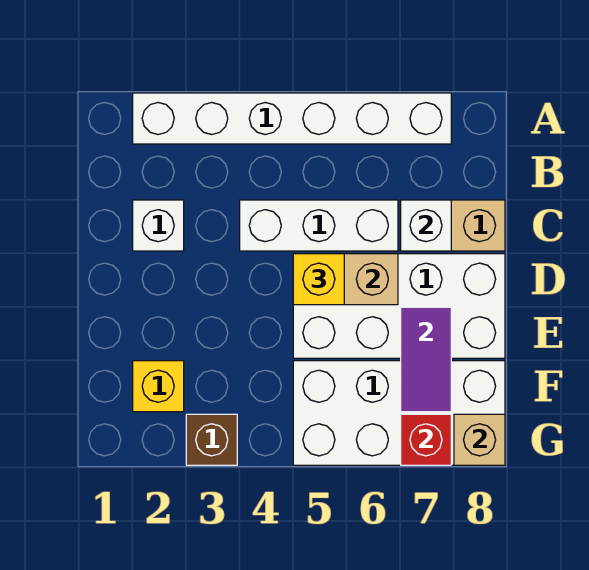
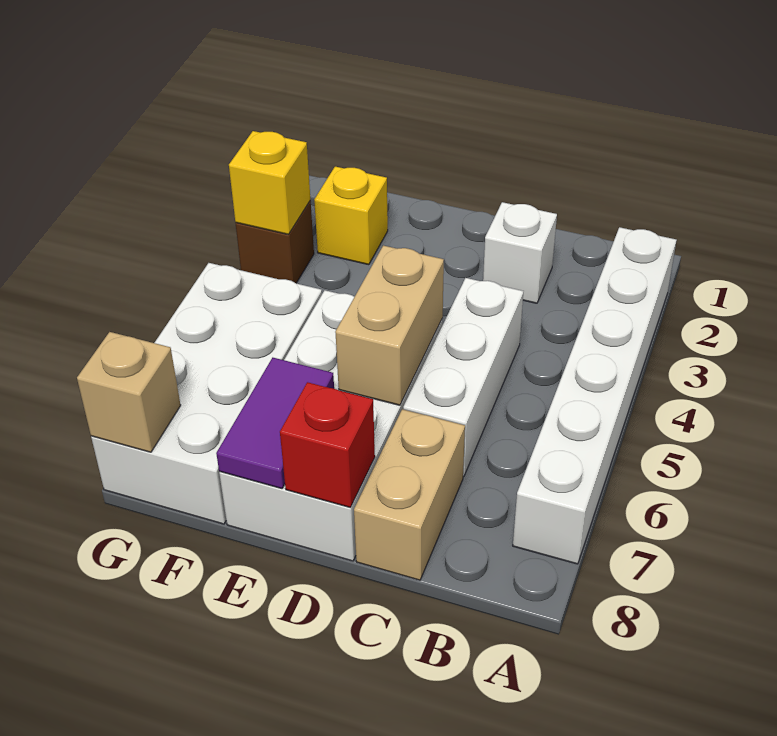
white 1x1 brick [401,200,451,251] -> none
yellow 1x1 brick [293,254,344,305] -> yellow 1x1 brick moved to [229,131,310,234]
purple 1x2 tile [401,307,451,412] -> purple 1x2 tile turned to [216,358,334,489]
red 1x1 brick [401,414,451,465] -> red 1x1 brick moved to [280,382,375,507]

